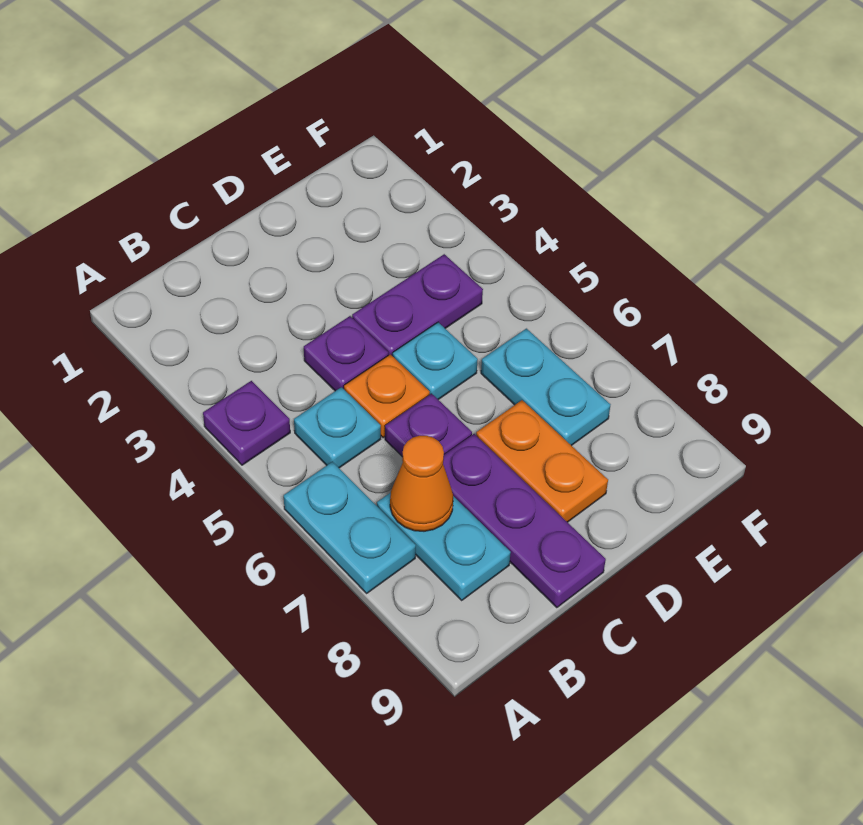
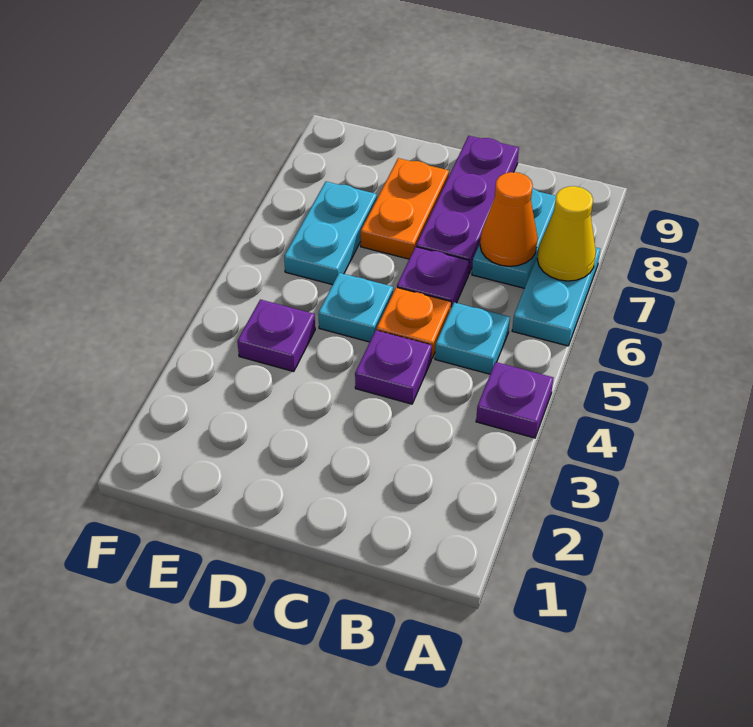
none -> yellow 1x1 cone [537,186,596,281]
purple 1x2 plate [352,254,483,356] -> purple 1x1 plate [237,299,315,372]

